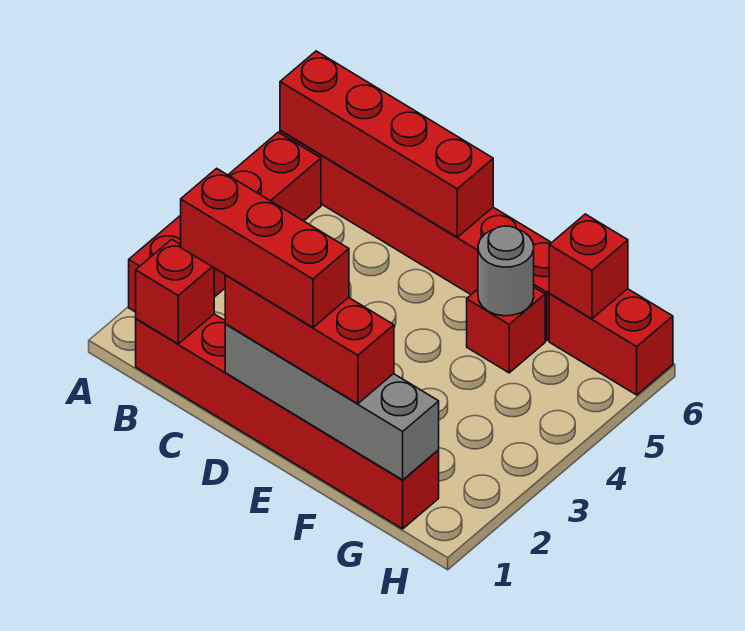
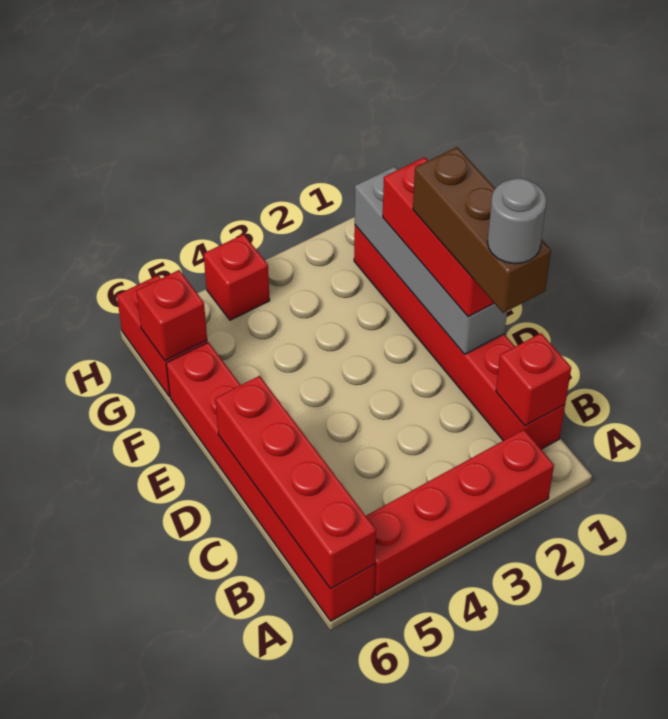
red 1x3 brick [181,168,349,327] -> brown 1x3 brick [413,147,551,313]
red 1x1 brick [467,287,545,373] -> red 1x1 brick moved to [204,234,270,320]
grey 1x1 round brick [478,226,534,316] -> grey 1x1 round brick moved to [488,178,547,264]

